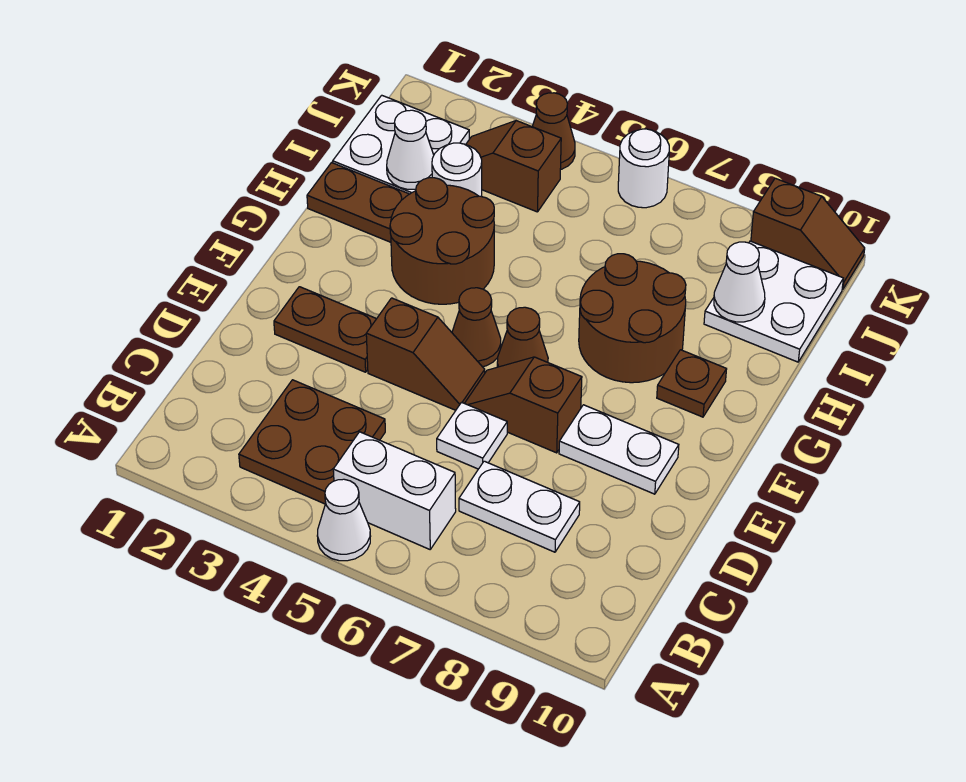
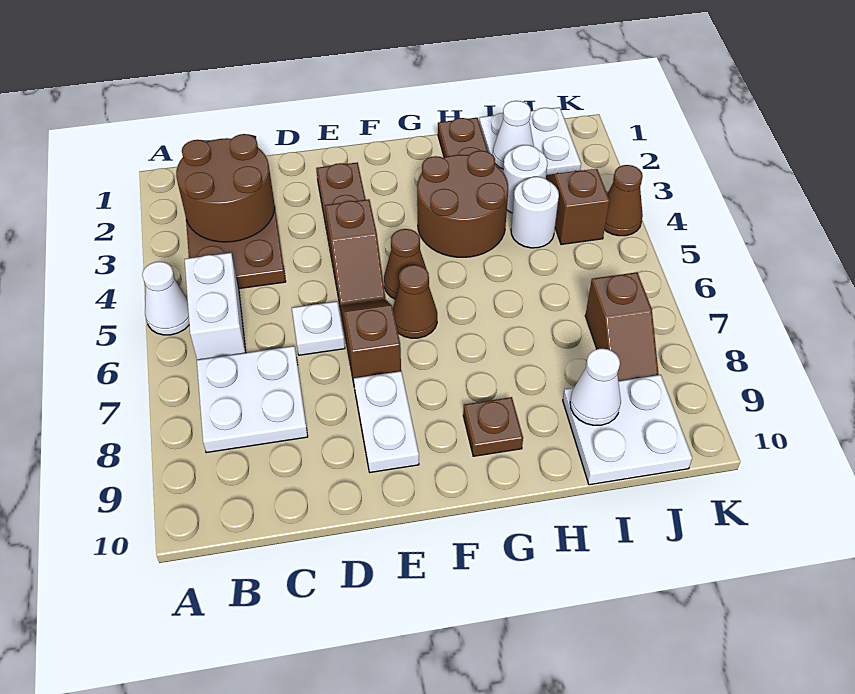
white 1x2 plate [459,461,580,552] -> white 2x2 plate [197,346,308,453]
brown 2x2 round brick [579,254,686,383] -> brown 2x2 round brick moved to [176,134,275,242]
white 1x1 round brick [618,129,669,208] -> white 1x1 round brick moved to [511,177,559,248]
brown 1x2 slope [751,178,865,289] -> brown 1x2 slope moved to [585,272,659,381]

